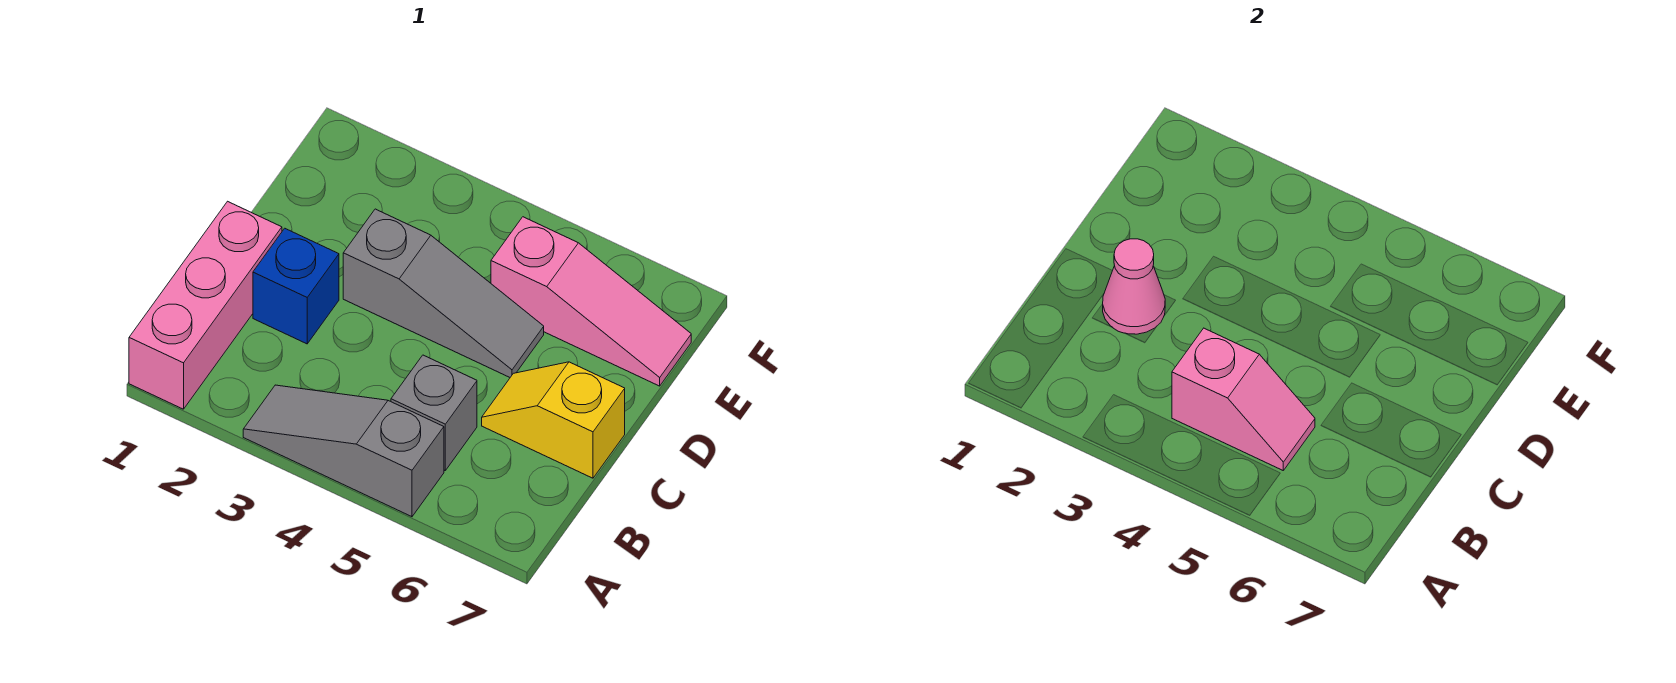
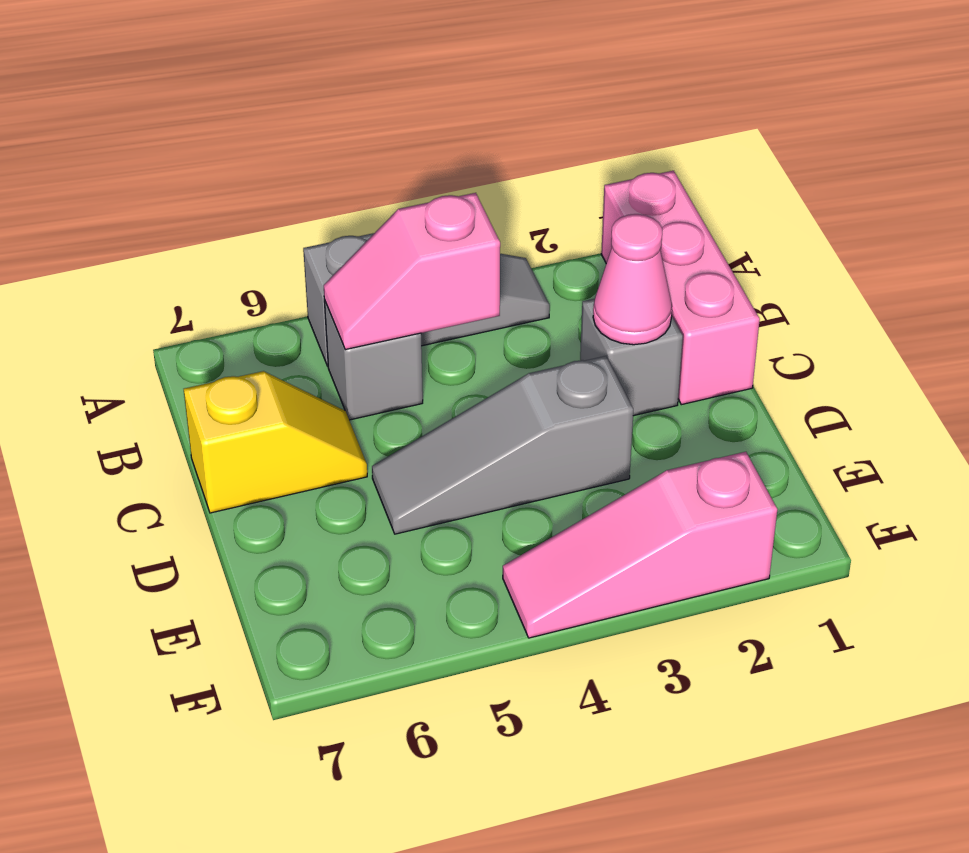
blue 1x1 brick [253,228,339,344] -> grey 1x1 brick [580,299,683,416]
pink 1x3 slope [491,217,691,386] -> pink 1x3 slope moved to [503,452,777,638]

